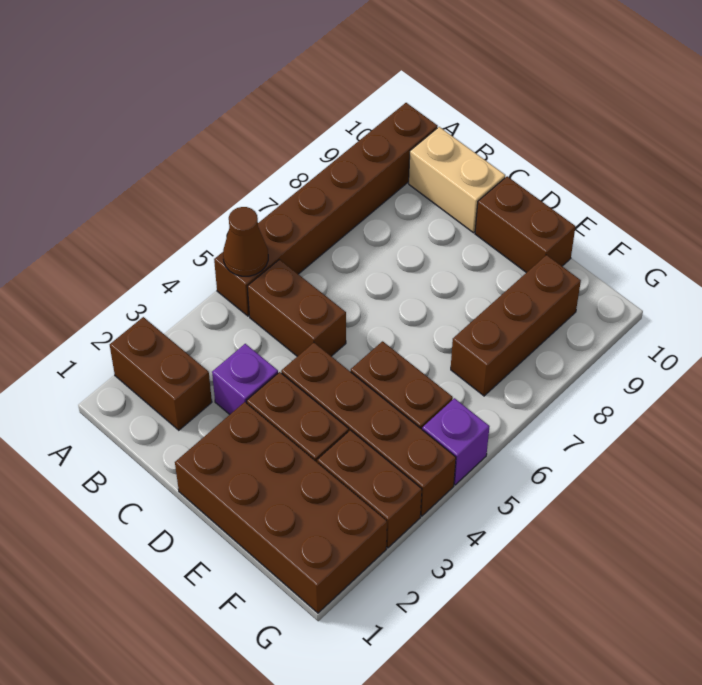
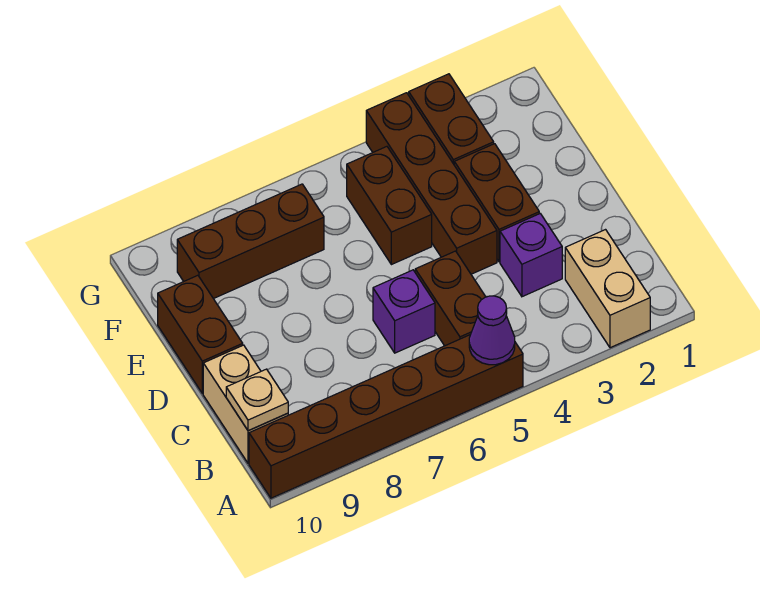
brown 1x2 brick [110,317,212,430] -> tan 1x2 brick [565,230,650,348]
brown 1x1 cone [223,207,268,276] -> purple 1x1 cone [469,296,515,365]
none -> tan 1x1 plate [226,369,288,431]
brown 2x4 brick [175,402,387,613] -> none
purple 1x1 brick [422,398,490,485] -> purple 1x1 brick moved to [373,270,435,353]

